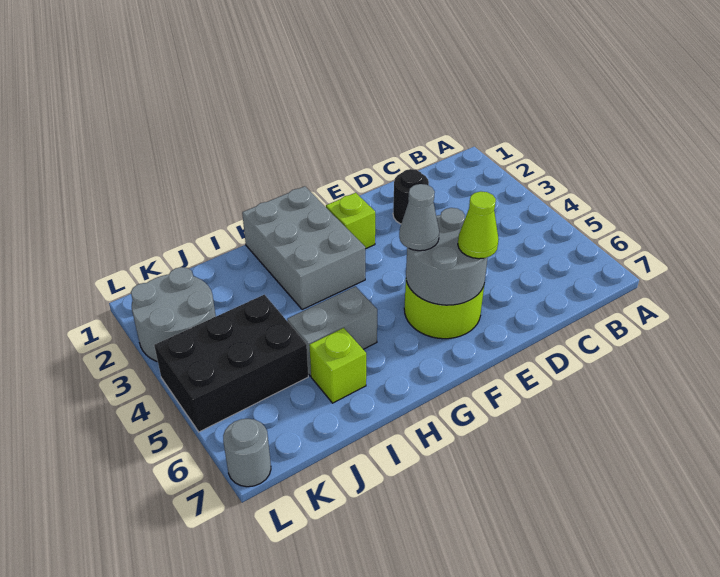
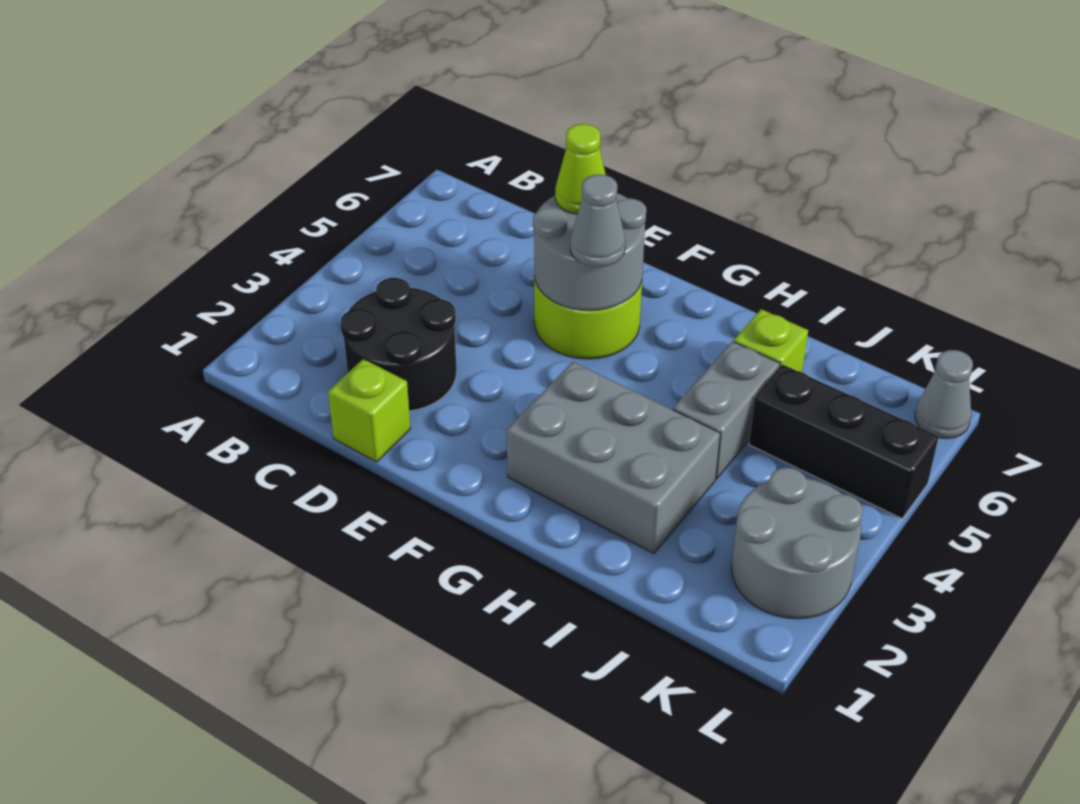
black 1x1 round brick [393,169,429,224] -> black 2x2 round brick [340,278,457,411]
lime 1x1 brick [326,193,375,249] -> lime 1x1 brick moved to [328,359,411,462]
grey 2x3 brick [242,186,365,310] -> grey 2x3 brick turned to [507,362,720,554]
grey 1x2 brick [287,286,377,376] -> grey 1x2 brick turned to [673,341,780,479]
black 2x3 brick [154,295,308,432] -> black 1x3 brick [749,365,939,518]
grey 1x1 round brick [223,419,271,487] -> grey 1x1 cone [915,350,973,439]

